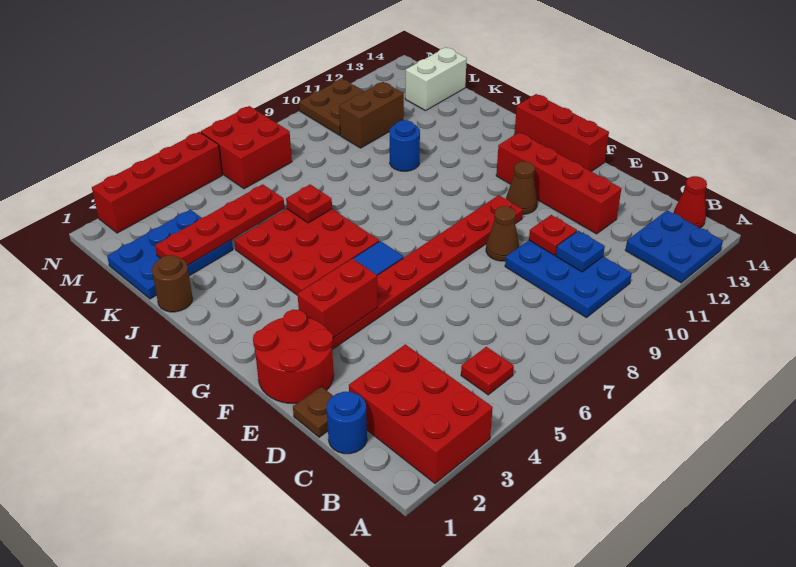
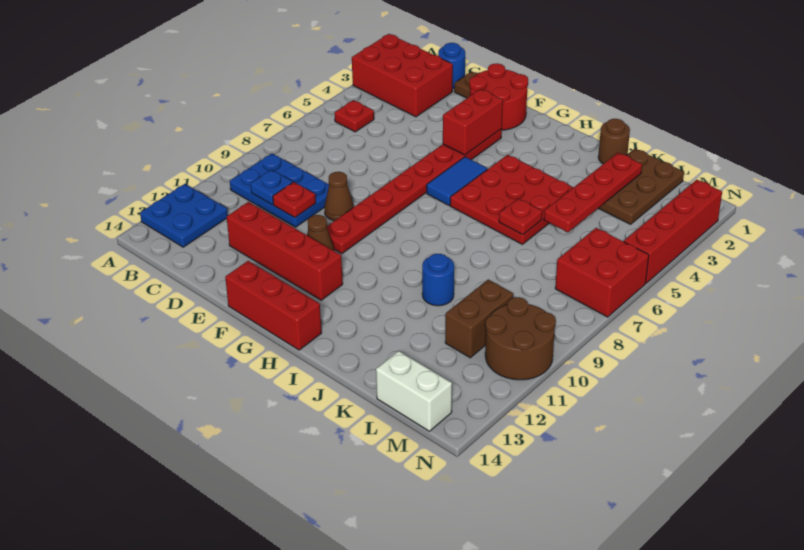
red 1x1 cone [674,176,707,228] -> none
blue 2x3 plate [107,210,233,299] -> brown 2x3 plate [598,149,684,224]
white 1x2 brick [405,48,467,111] -> white 1x2 brick turned to [376,351,452,431]
brown 2x2 plate [299,79,365,135] -> brown 2x2 round brick [485,297,556,380]

